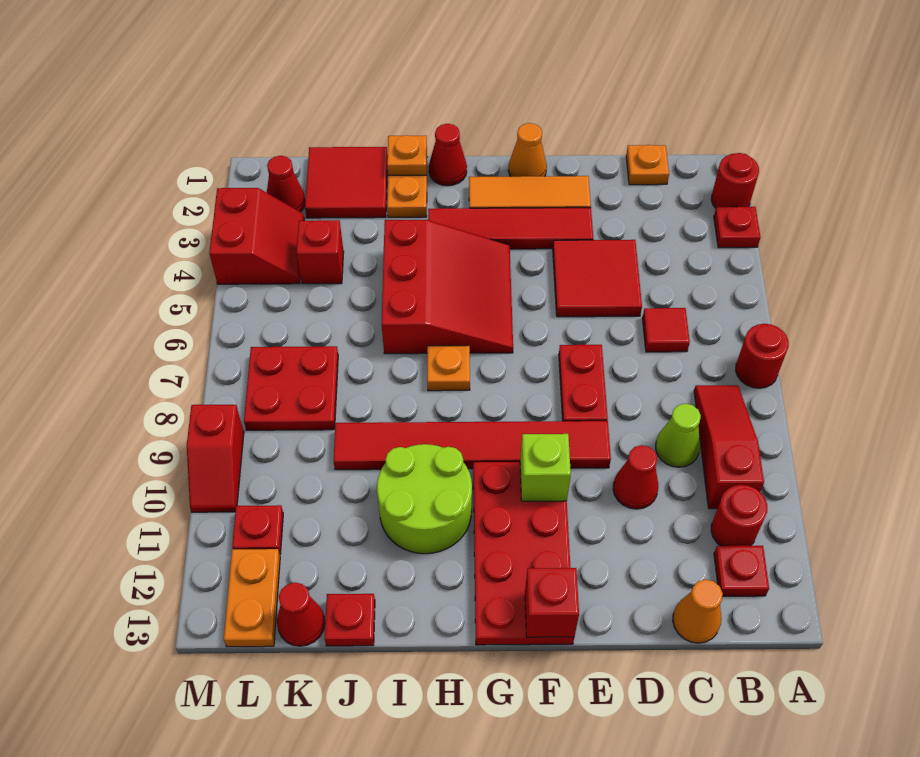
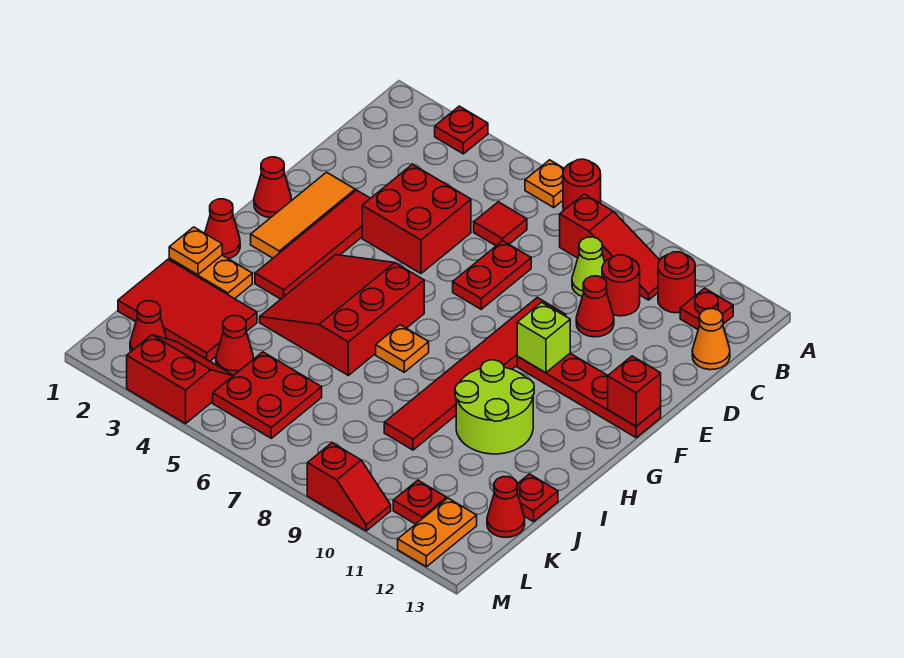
red 1x1 round brick [711,153,759,208] -> red 1x1 round brick moved to [602,255,640,316]
red 1x3 slope [694,385,764,509] -> red 1x3 slope turned to [560,194,660,300]
orange 1x1 plate [626,145,669,185] -> orange 1x1 plate moved to [525,160,564,207]
red 2x2 tile [553,240,642,317] -> red 2x2 brick [362,164,471,274]
red 1x2 plate [559,345,608,421] -> red 1x2 plate turned to [453,241,531,309]
orange 1x1 cone [508,123,547,177] -> red 1x1 cone [254,157,292,218]
red 2x4 plate [473,462,574,645] -> red 1x4 plate [517,353,661,438]
red 3x3 slope [382,220,513,354] -> red 3x3 slope turned to [260,255,424,375]
red 2x2 tile [305,147,388,218] -> red 2x3 tile [118,260,257,361]
red 1x1 brick [297,220,344,284] -> red 1x1 cone [216,316,254,375]
red 2x2 plate [244,346,338,430] -> red 2x2 plate moved to [213,352,322,438]
orange 1x2 plate [224,549,280,647] -> orange 1x2 plate turned to [398,498,477,567]

